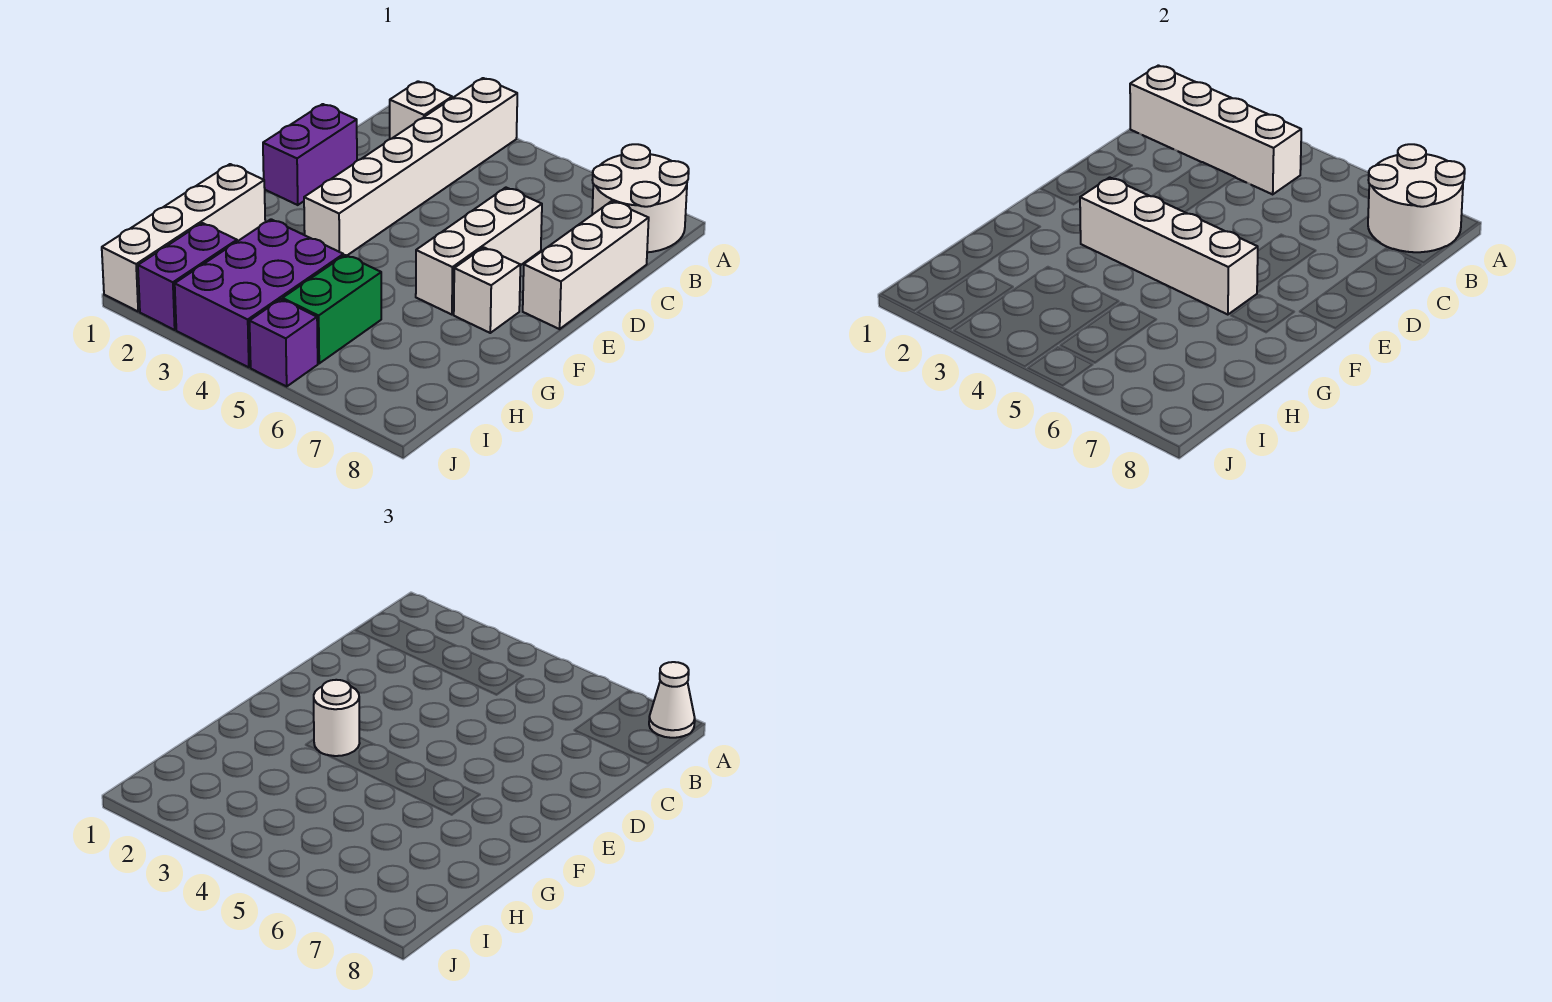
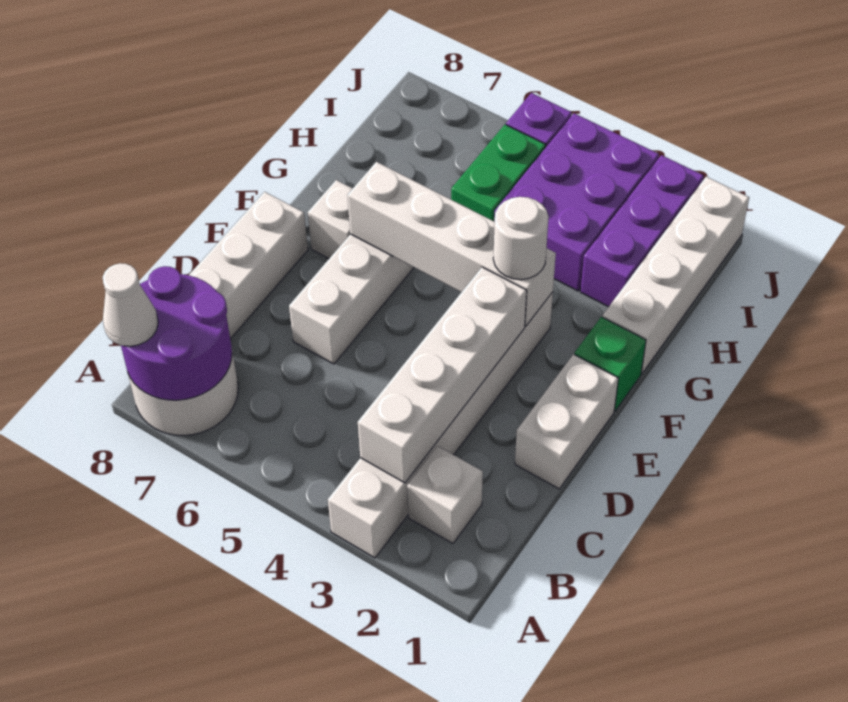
white 2x2 round brick [1368,144,1465,252] -> purple 2x2 round brick [121,266,232,400]
white 1x4 brick [1130,65,1301,194] -> white 1x4 brick turned to [358,267,527,483]
purple 1x2 brick [263,104,357,205] -> white 1x2 brick [515,354,618,489]
none -> green 1x1 brick [575,317,646,411]
purple 1x2 brick [138,223,237,330] -> purple 1x3 brick [581,155,704,307]

